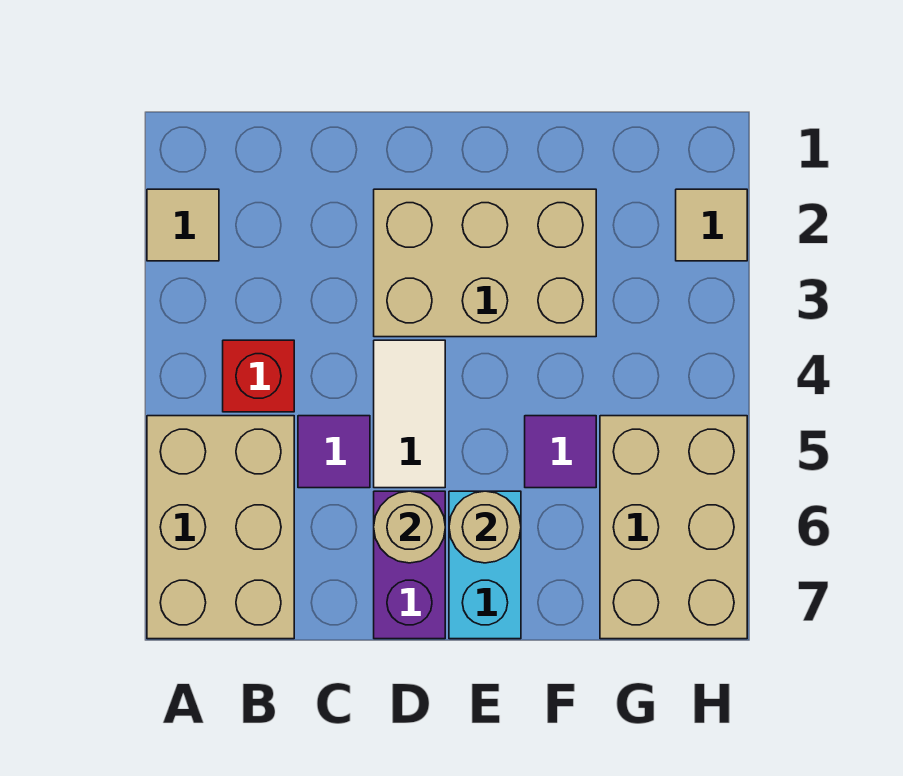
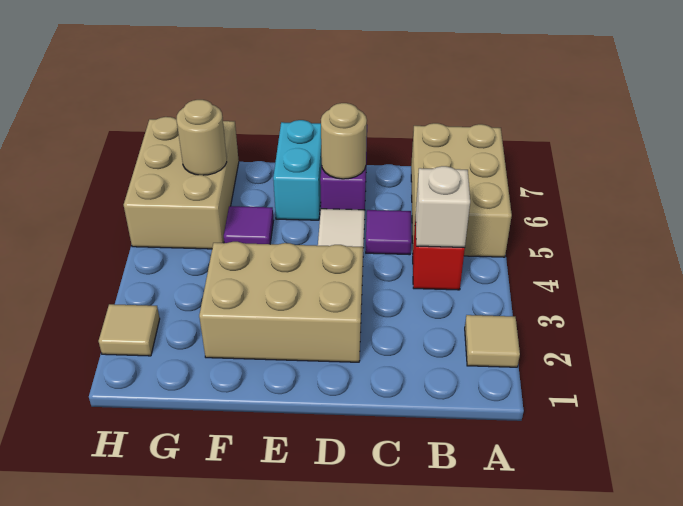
none -> white 1x1 brick [415,166,470,248]
tan 1x1 round brick [449,491,521,563] -> tan 1x1 round brick moved to [177,100,227,175]

